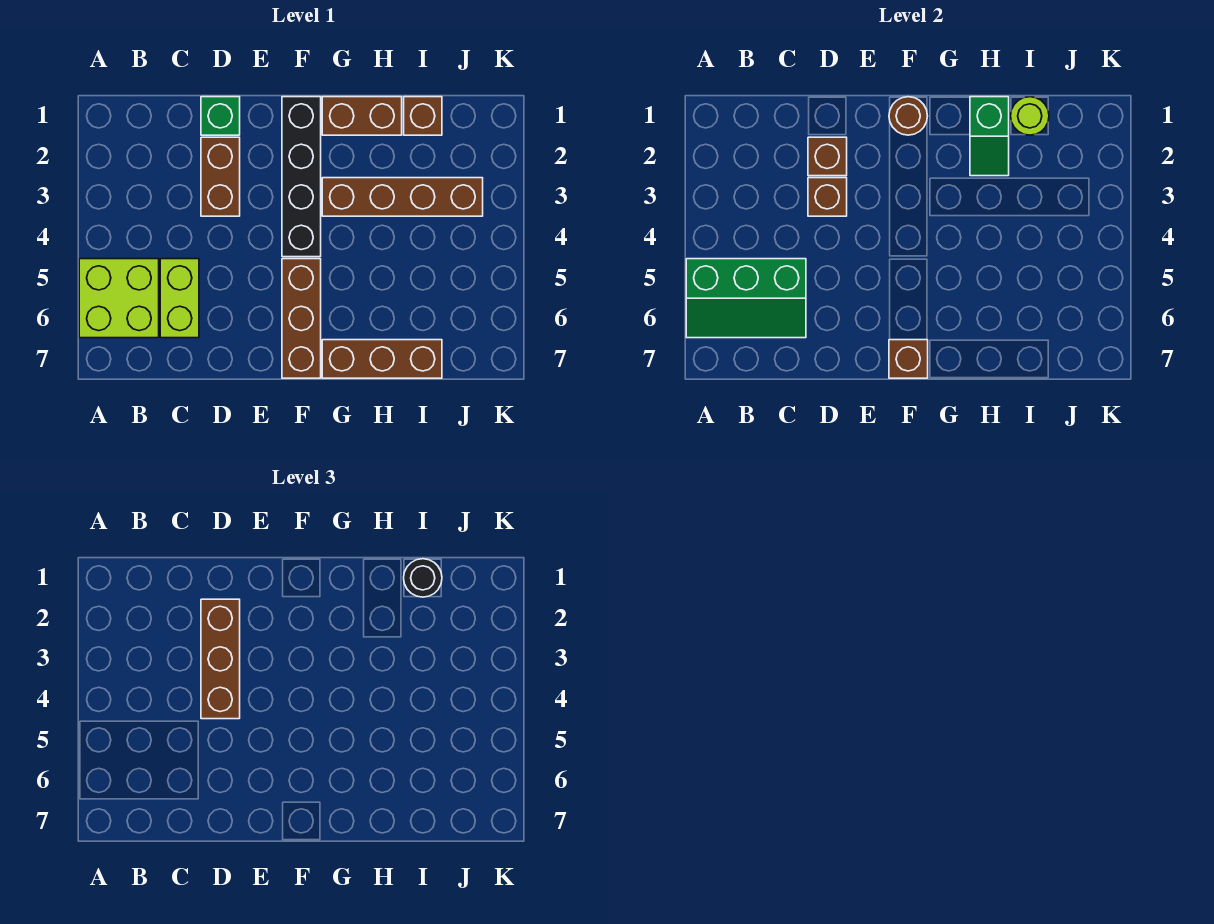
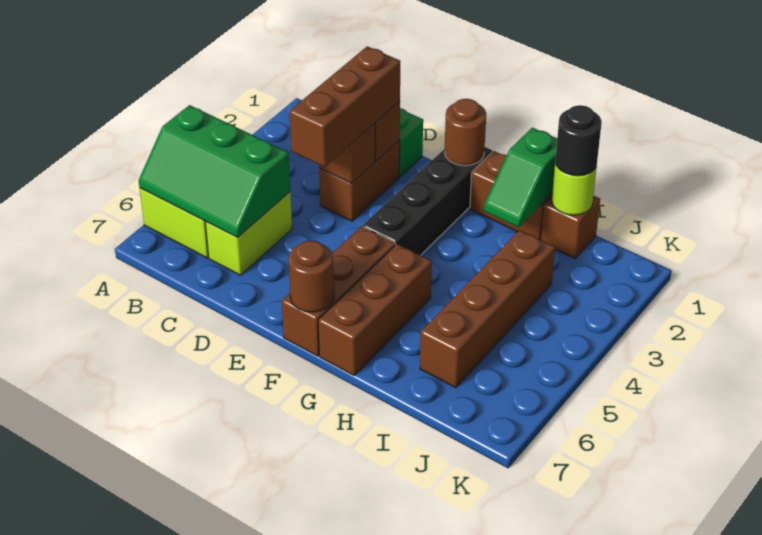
brown 1x1 brick [889,340,928,378] -> brown 1x1 round brick [289,241,334,312]
brown 1x4 brick [322,178,483,216] -> brown 1x4 brick turned to [420,230,555,388]
brown 1x3 brick [322,340,442,378] -> brown 1x3 brick turned to [318,244,432,375]

